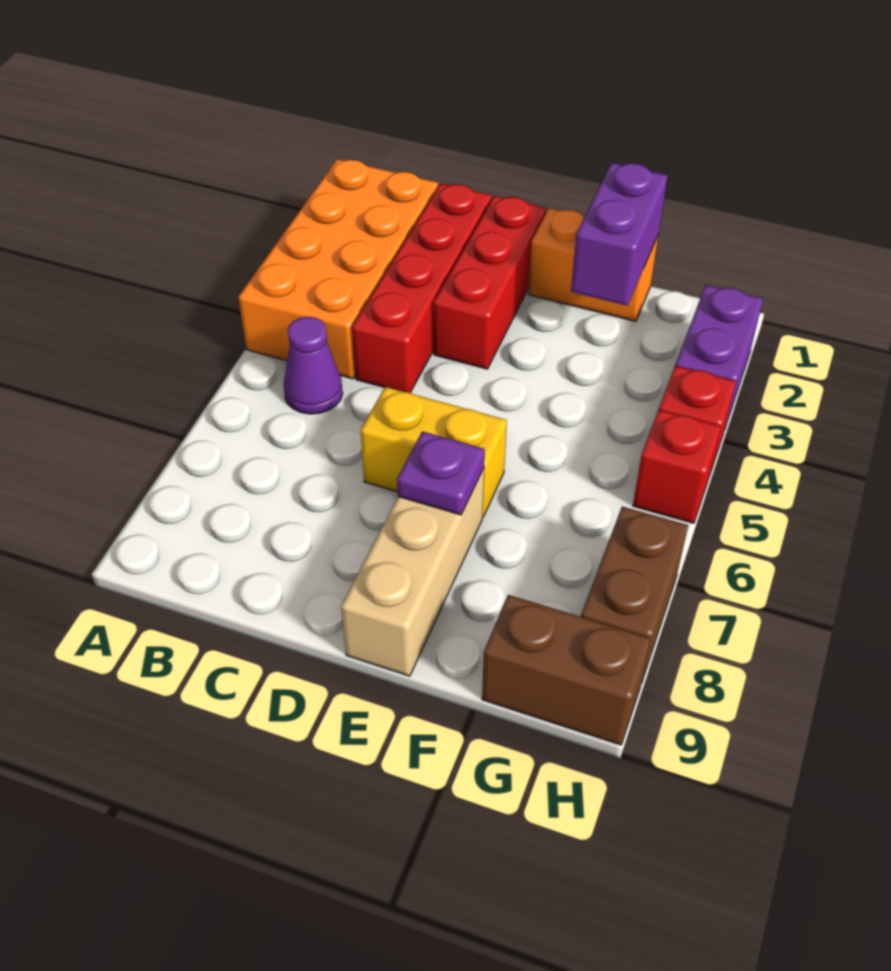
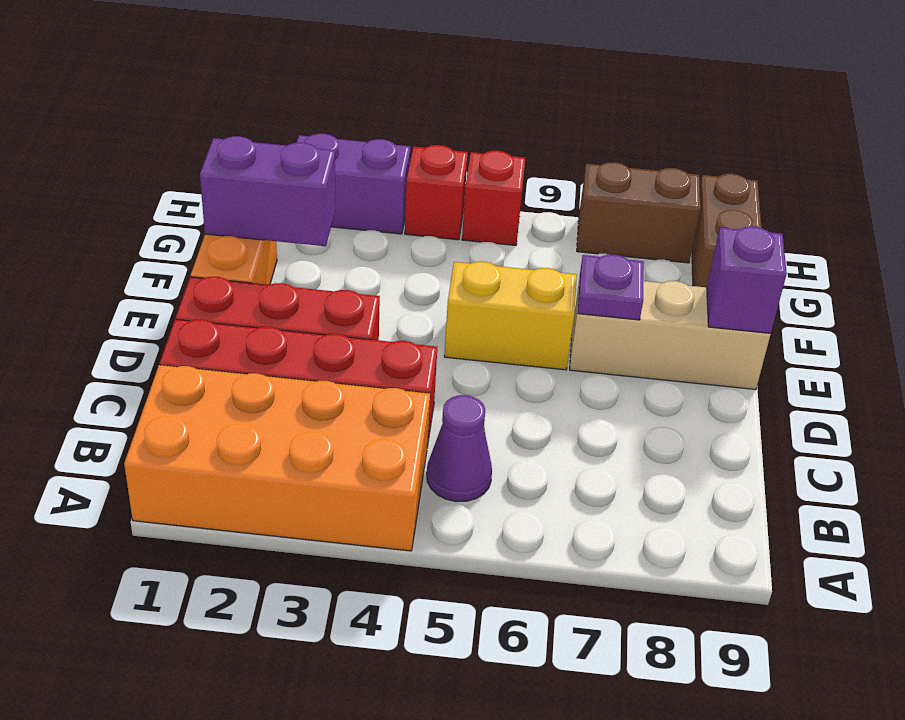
yellow 1x2 brick [361,387,507,517] -> yellow 1x2 brick turned to [444,262,577,370]
none -> purple 1x1 brick [707,227,787,333]

